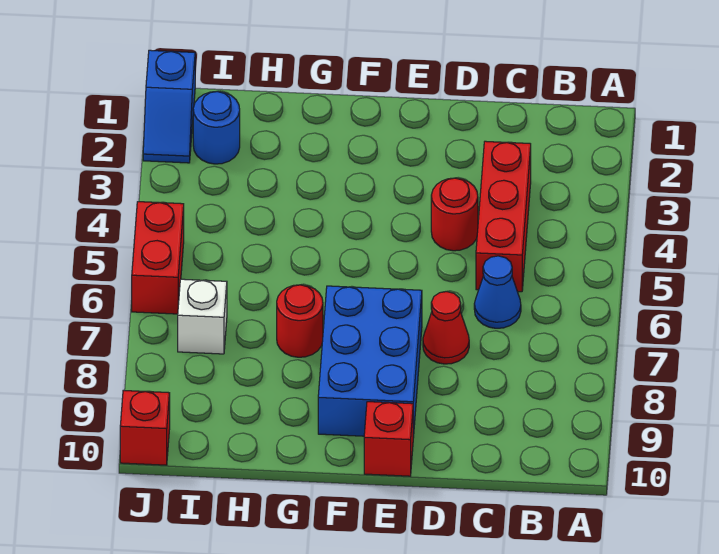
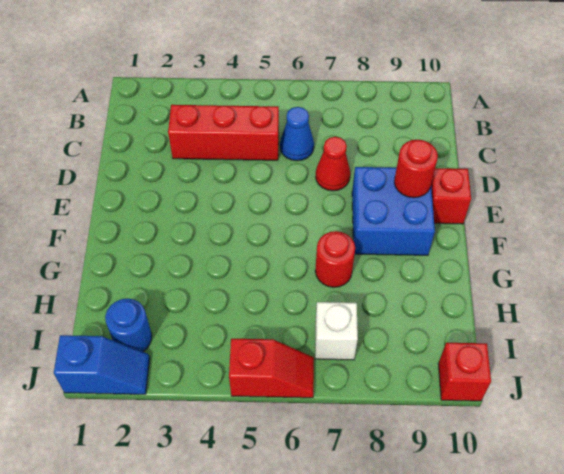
red 1x1 round brick [431,178,478,251] -> red 1x1 round brick moved to [394,140,438,198]
blue 2x3 brick [318,286,422,438] -> blue 2x2 brick [352,167,435,255]
red 1x2 brick [132,202,184,314] -> red 1x2 slope [229,338,314,398]

